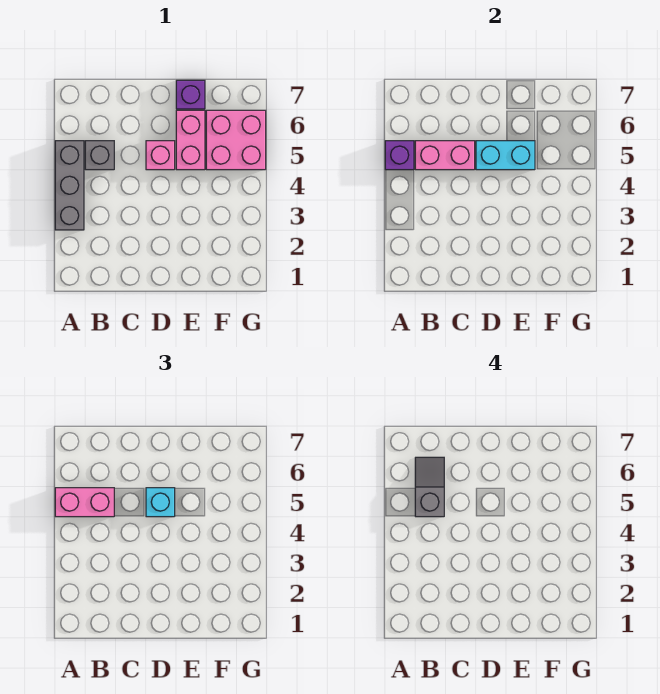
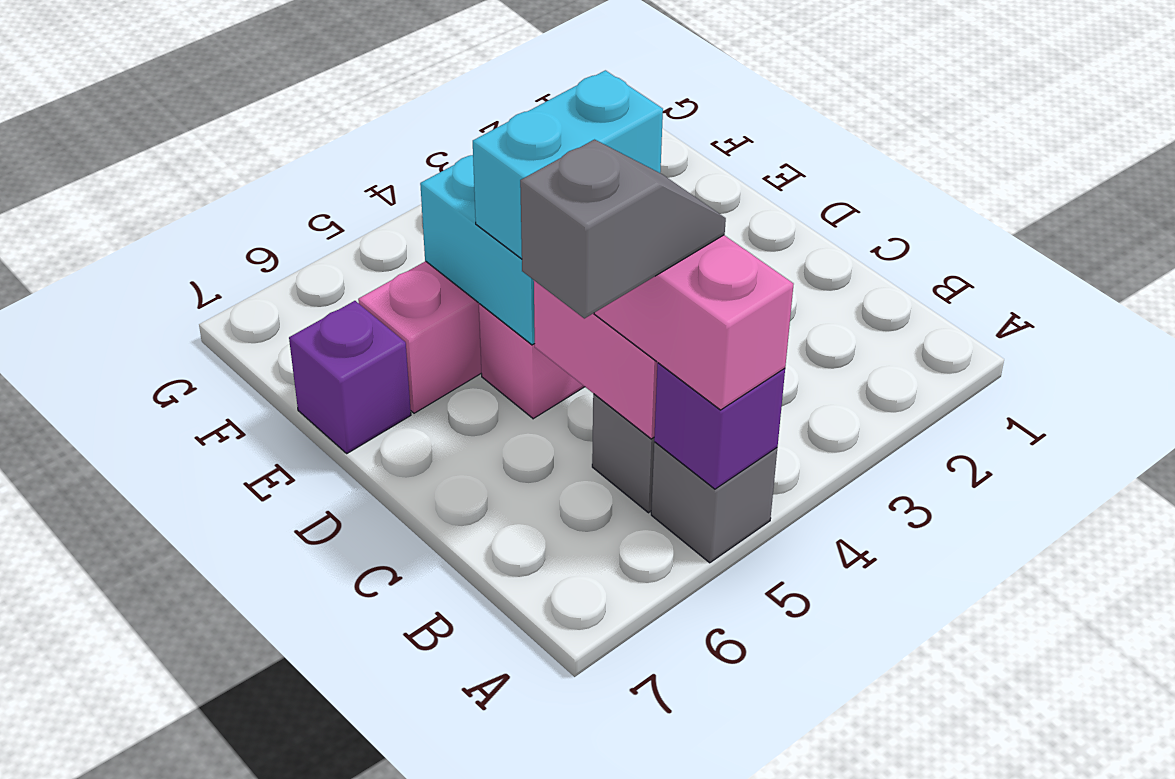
grey 1x3 brick [55,141,84,230] -> grey 1x1 brick [651,442,777,563]
grey 1x2 slope [415,457,444,517] -> grey 1x2 slope turned to [520,140,726,318]
cyan 1x1 brick [146,488,175,517] -> cyan 1x2 brick [473,70,663,259]
pink 2x2 brick [206,110,266,170] -> none

